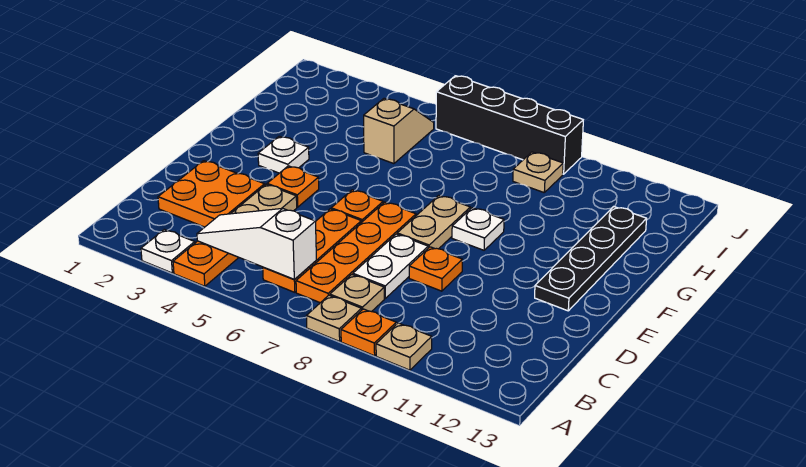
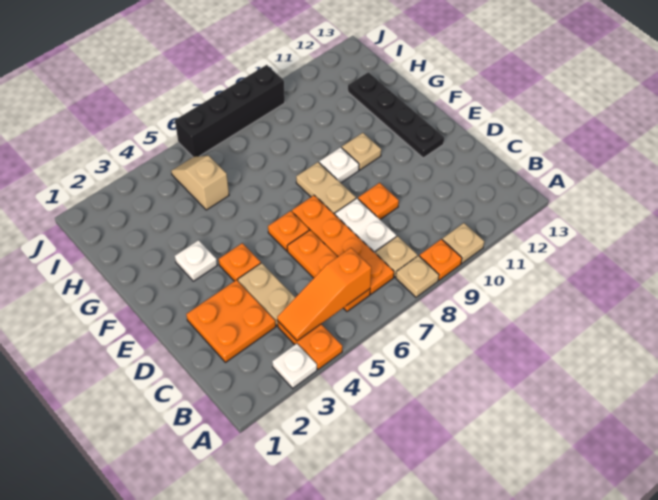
white 1x3 slope [197,208,316,279] -> orange 1x3 slope [277,248,371,341]
tan 1x1 plate [513,152,563,192] -> tan 1x1 plate moved to [342,133,381,170]

